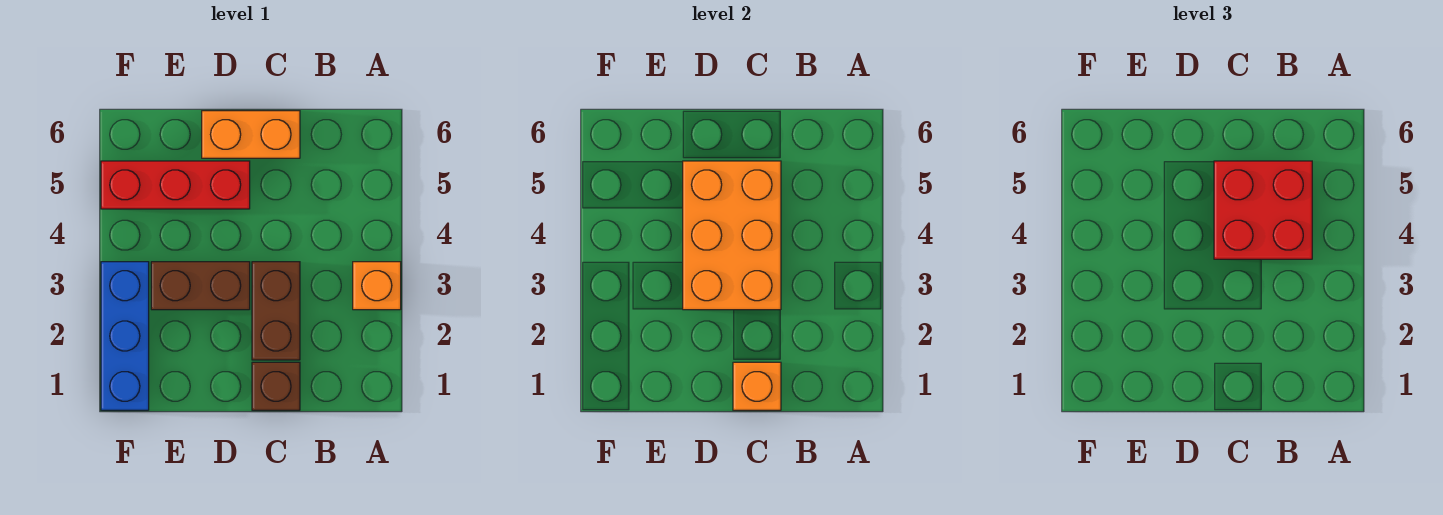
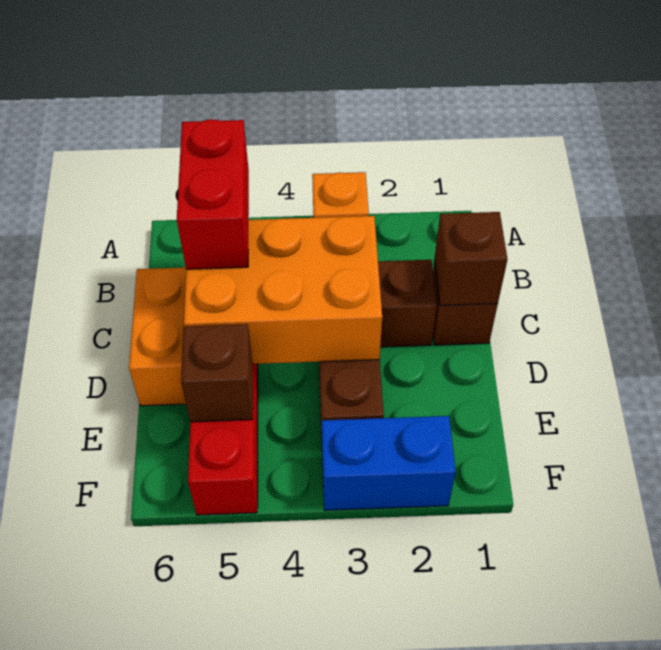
red 2x2 brick [1214,161,1312,259] -> red 1x2 brick [177,119,249,269]
orange 1x1 brick [733,362,781,410] -> brown 1x1 brick [435,212,507,305]
none -> brown 1x1 brick [181,324,253,422]
blue 1x3 brick [101,262,149,410] -> blue 1x2 brick [322,416,455,510]

